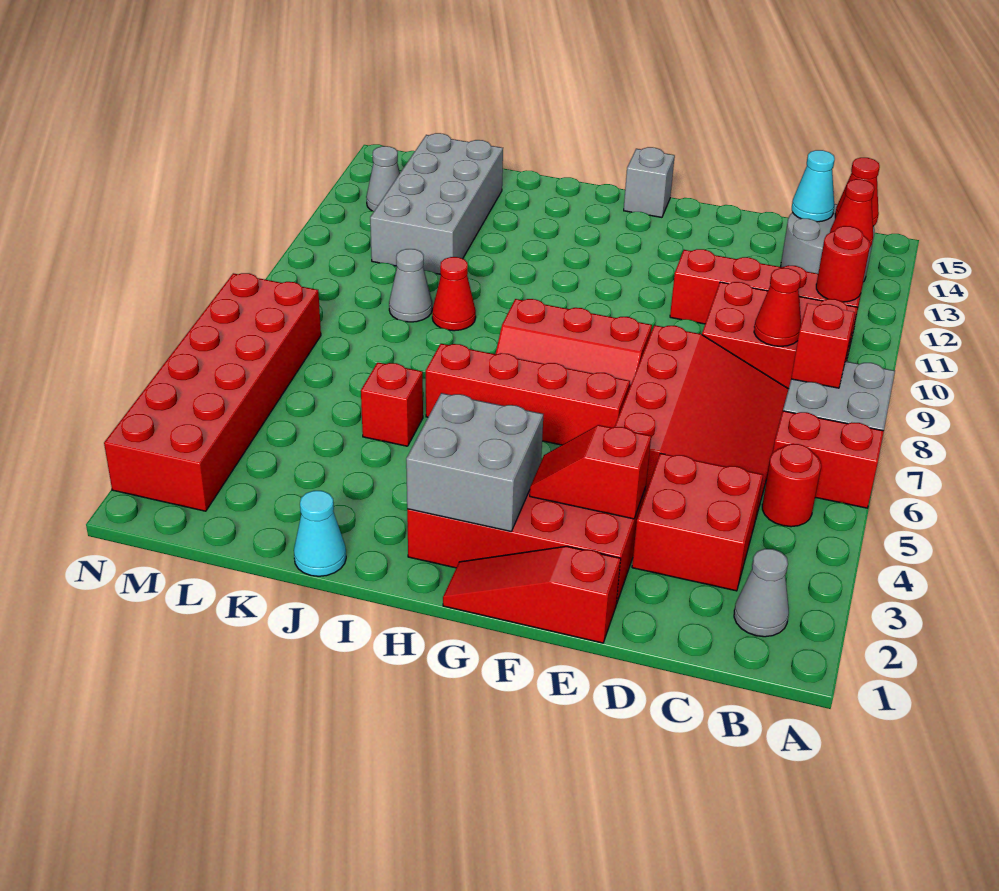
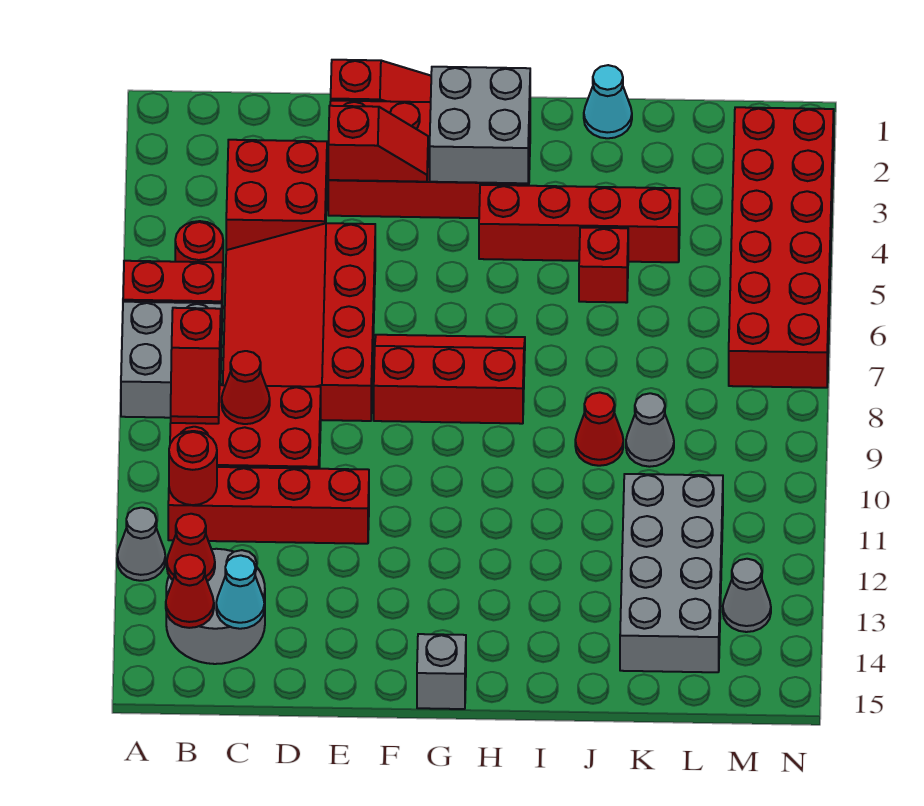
grey 1x1 cone [734,549,789,637] -> grey 1x1 cone moved to [117,508,165,581]
red 1x4 brick [426,344,630,445] -> red 1x4 brick moved to [479,185,680,262]

